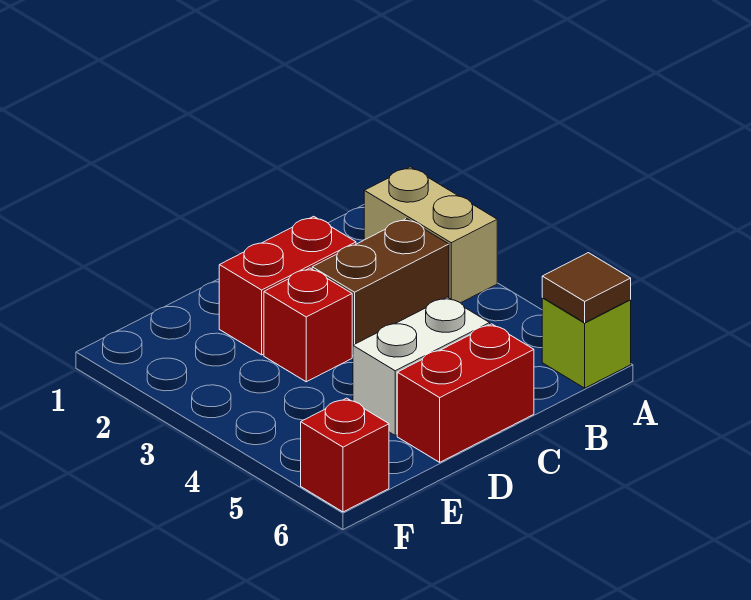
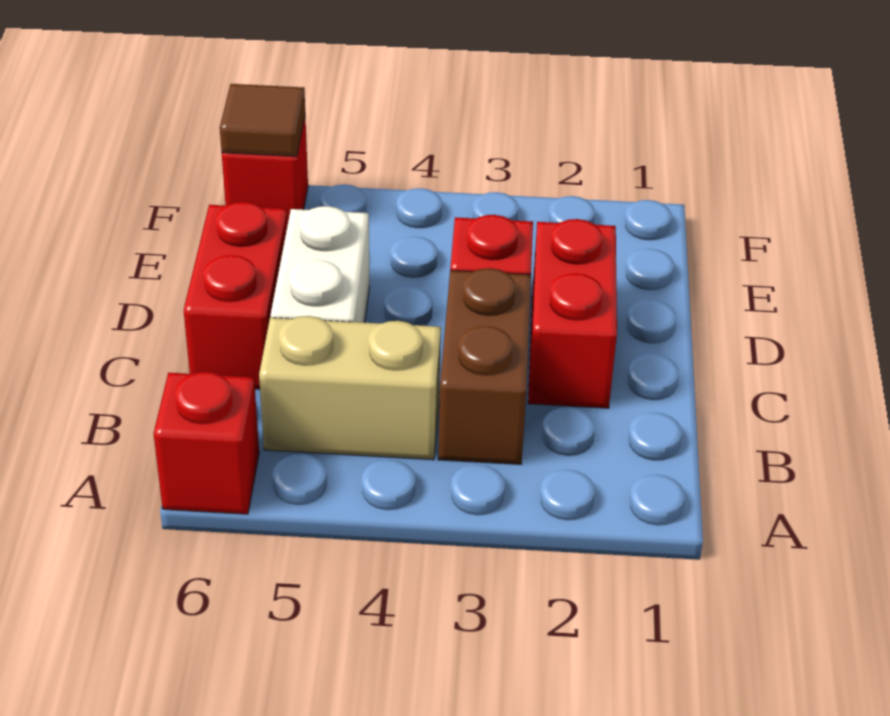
tan 1x2 brick [364,167,497,303] -> tan 1x2 brick moved to [259,316,441,460]
lime 1x1 brick [542,298,631,388] -> red 1x1 brick [154,372,259,514]
brown 1x1 tile [542,253,631,323] -> brown 1x1 tile moved to [220,84,305,156]

